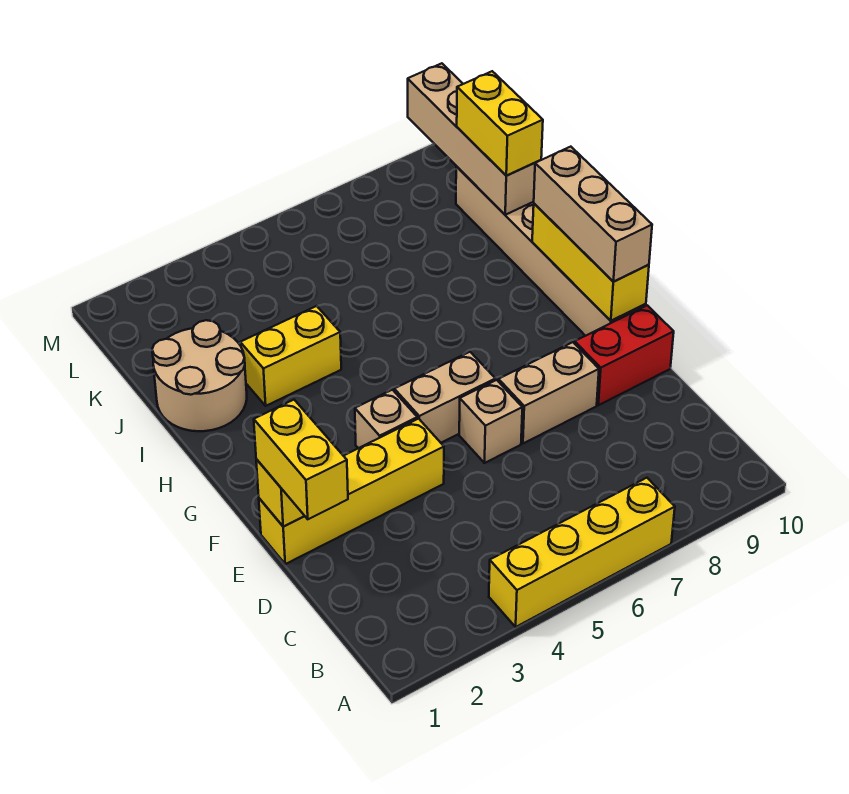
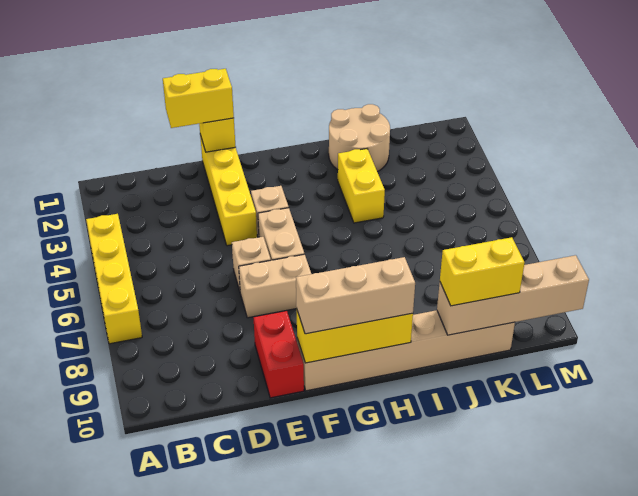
tan 1x2 brick [498,342,599,443] -> tan 1x2 brick turned to [239,254,311,318]

